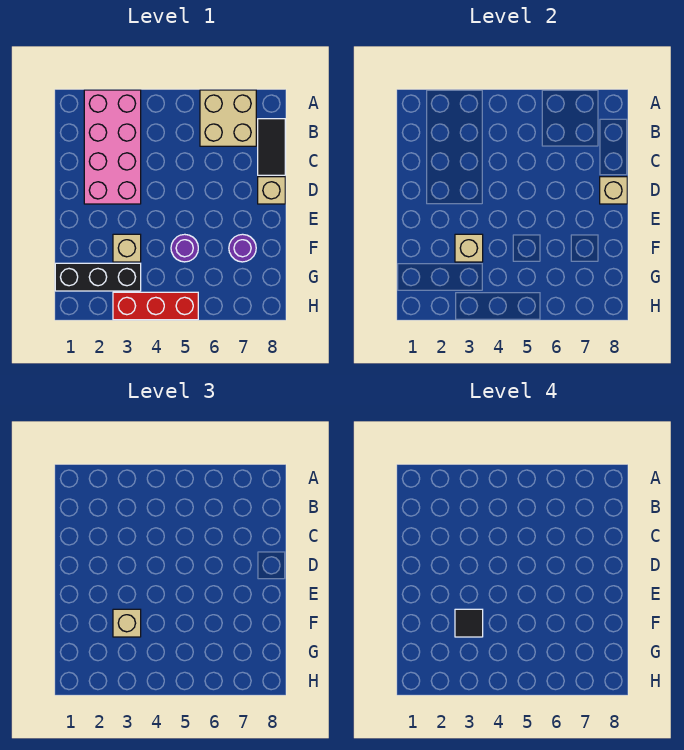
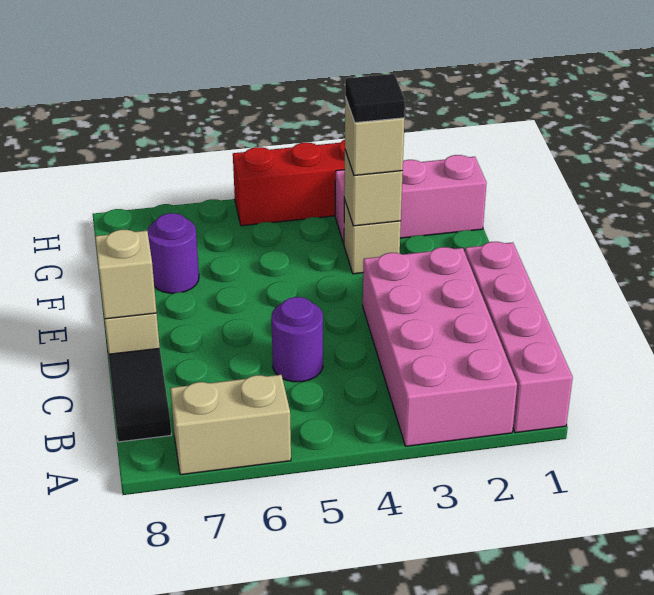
none -> pink 1x4 brick [465,242,573,433]
tan 2x2 brick [200,90,256,146] -> tan 1x2 brick [170,375,291,475]
purple 1x1 round brick [171,234,198,262] -> purple 1x1 round brick moved to [271,297,323,382]
black 1x3 brick [55,263,141,291] -> pink 1x3 brick [335,155,487,244]

